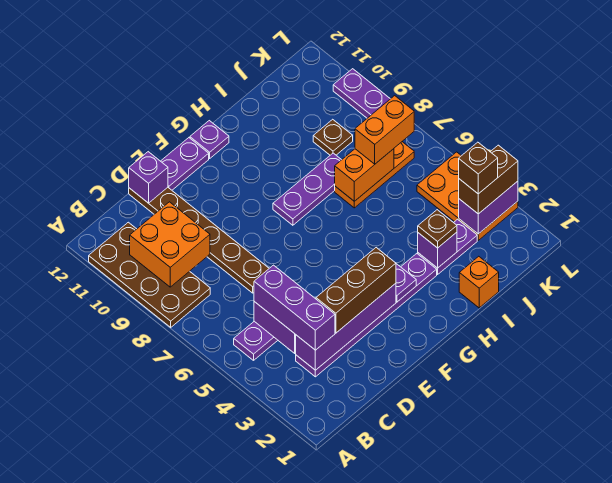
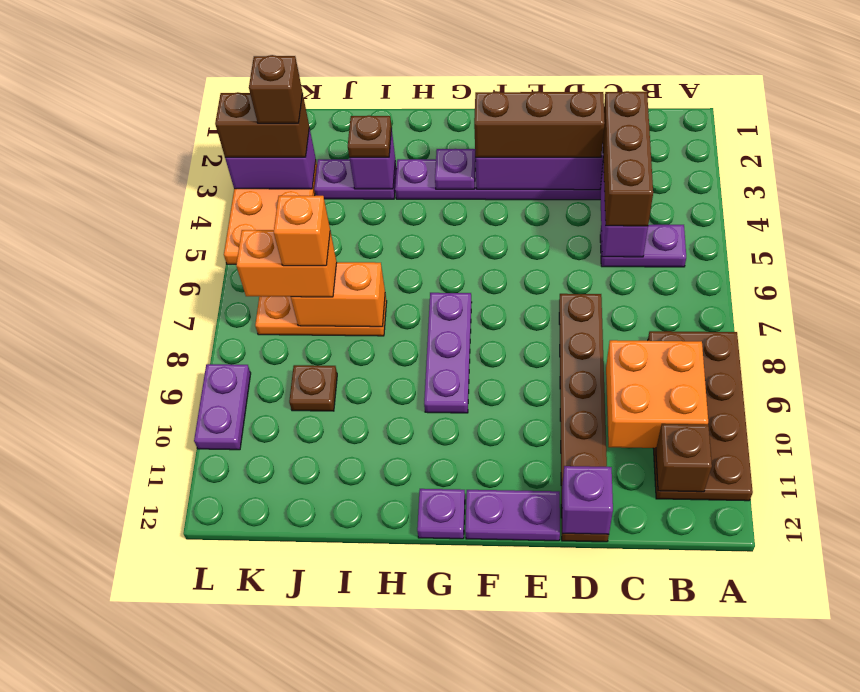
none -> brown 1x1 brick [656,424,712,492]
purple 1x3 brick [254,265,335,350] -> brown 1x3 brick [603,91,653,226]
purple 1x3 plate [273,153,341,225] -> purple 1x3 plate turned to [424,293,472,413]
orange 1x1 brick [459,256,499,308] -> orange 1x1 brick moved to [274,196,330,266]

